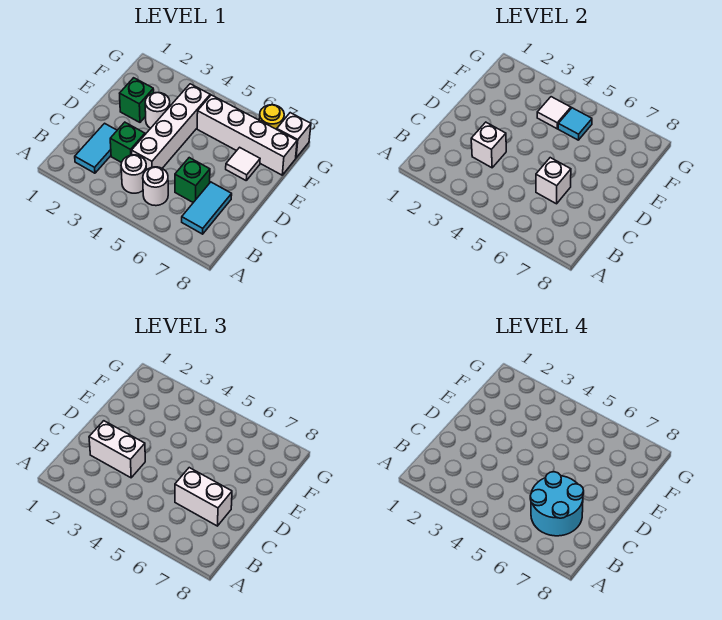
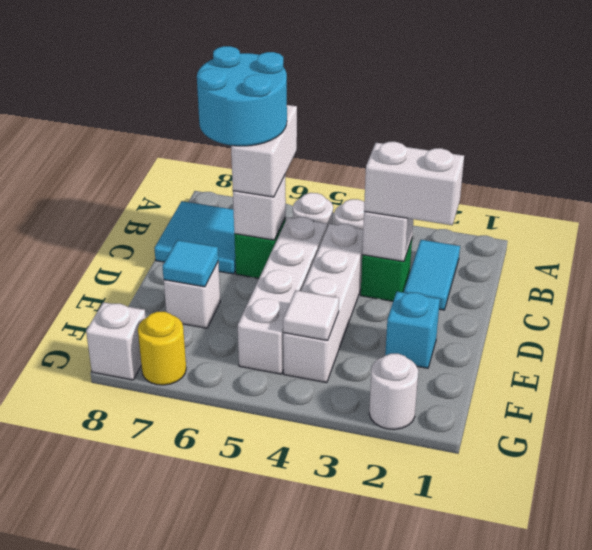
cyan 1x2 tile [182,182,232,234] -> cyan 2x2 tile [154,201,236,274]
white 1x2 brick [175,468,232,526] -> white 1x2 brick turned to [231,105,297,197]
green 1x1 brick [120,78,154,122] -> cyan 1x1 brick [385,292,440,368]
white 1x1 round brick [145,93,170,128] -> white 1x1 round brick moved to [369,354,418,429]
white 1x1 tile [226,147,260,180] -> white 1x1 brick [164,263,220,328]
white 1x4 brick [197,95,297,175] -> white 1x4 brick turned to [238,217,327,374]
cyan 1x1 tile [558,108,592,140] -> cyan 1x1 tile moved to [163,240,218,287]

